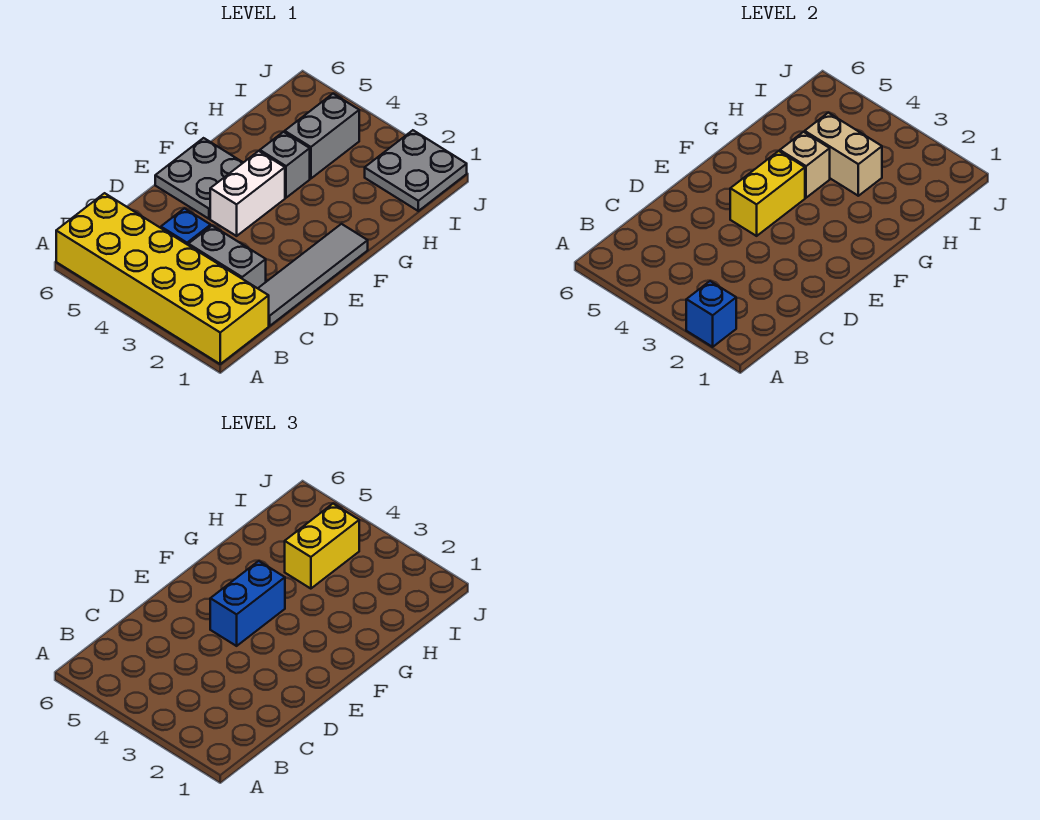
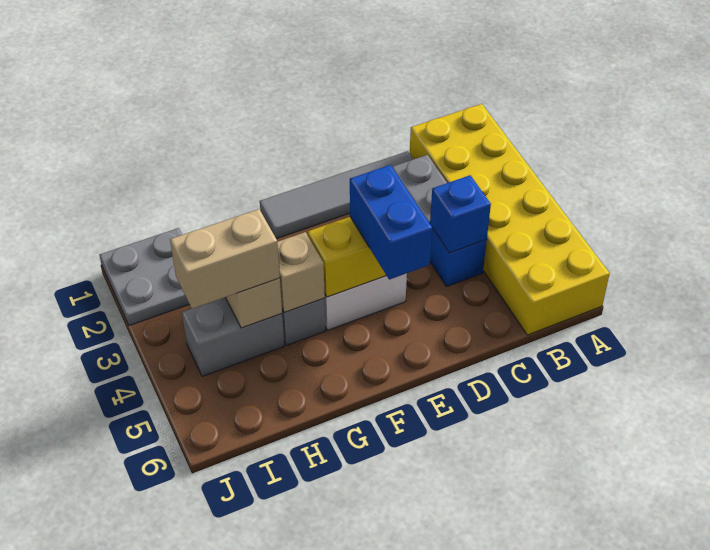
blue 1x1 brick [686,281,736,347] -> blue 1x1 brick moved to [430,175,491,253]
blue 1x2 brick [210,561,285,646] -> blue 1x2 brick turned to [350,165,432,280]
grey 2x2 plate [155,138,243,219] -> none
yellow 1x2 brick [285,504,359,589] -> tan 1x2 brick [170,209,280,309]

